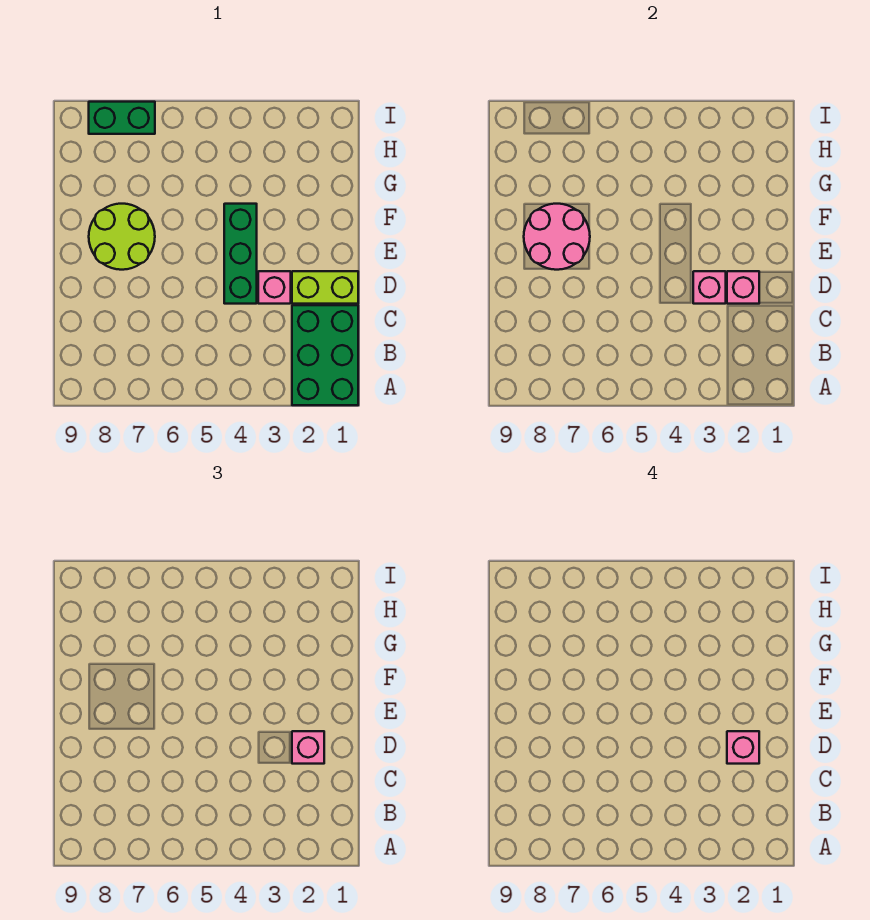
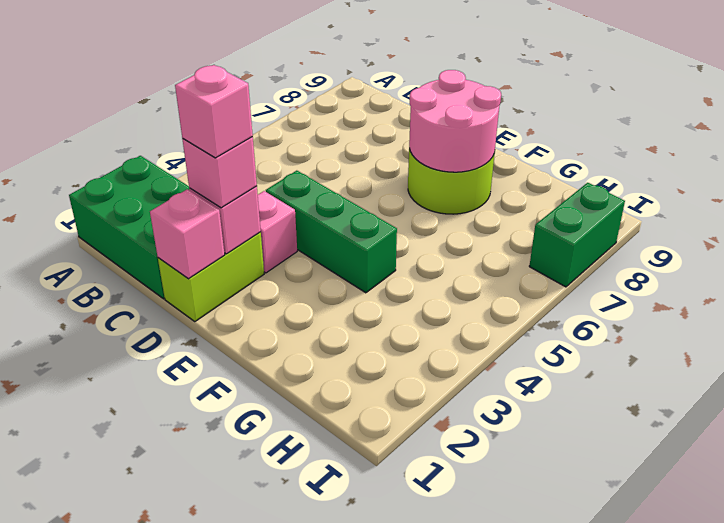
pink 1x1 brick [693,271,726,304] -> pink 1x1 brick moved to [150,189,225,279]

